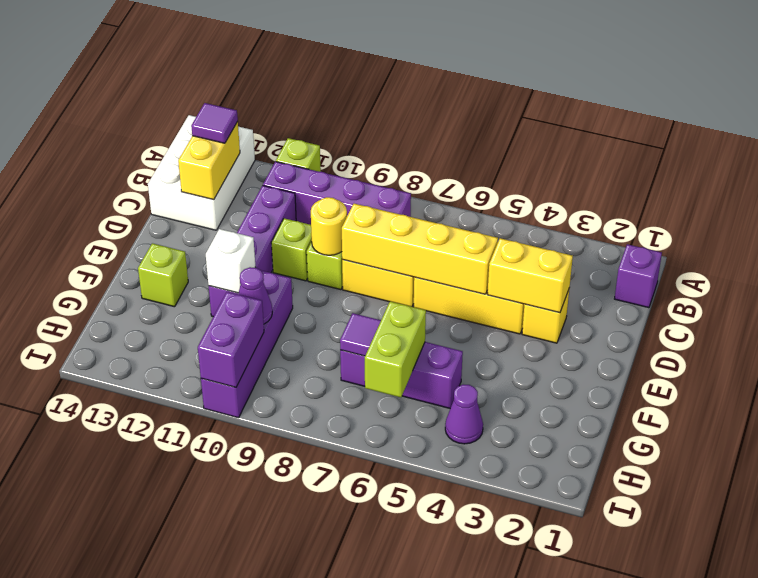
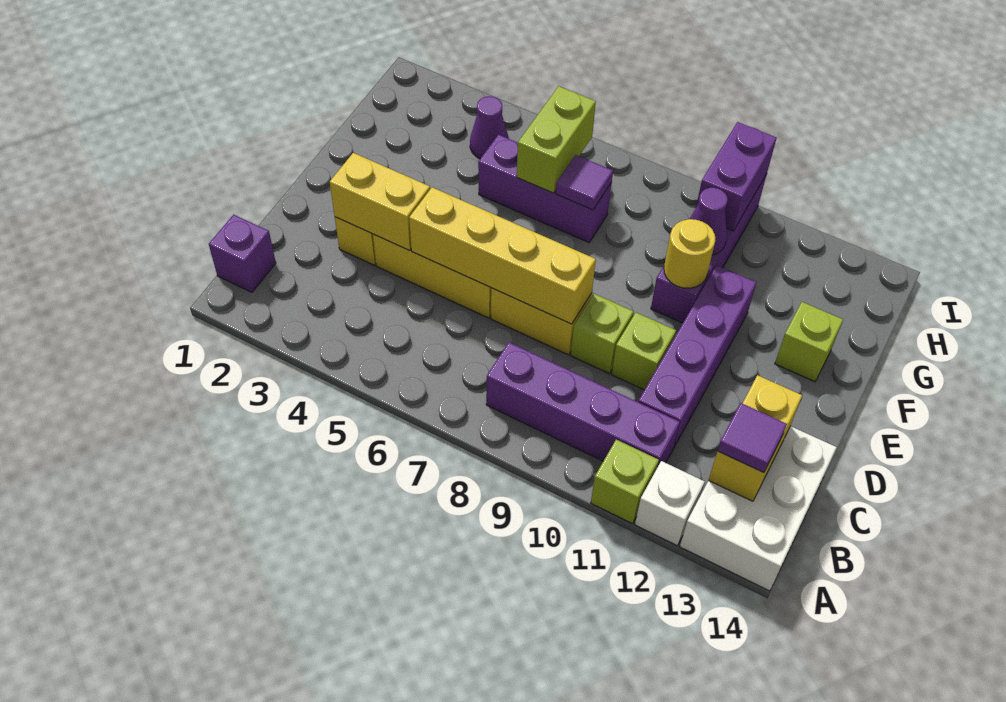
yellow 1x1 round brick [311,197,347,255] -> yellow 1x1 round brick moved to [664,219,715,288]
white 1x1 brick [206,229,256,293] -> white 1x1 brick moved to [635,461,705,545]

